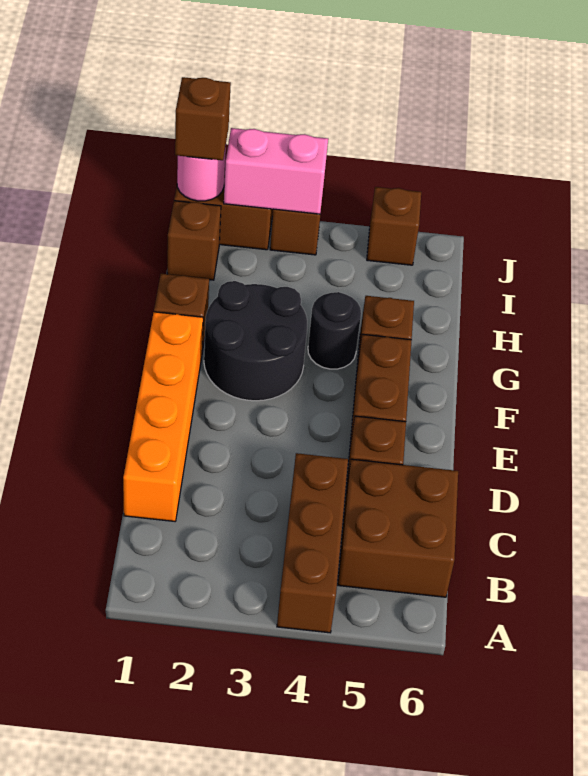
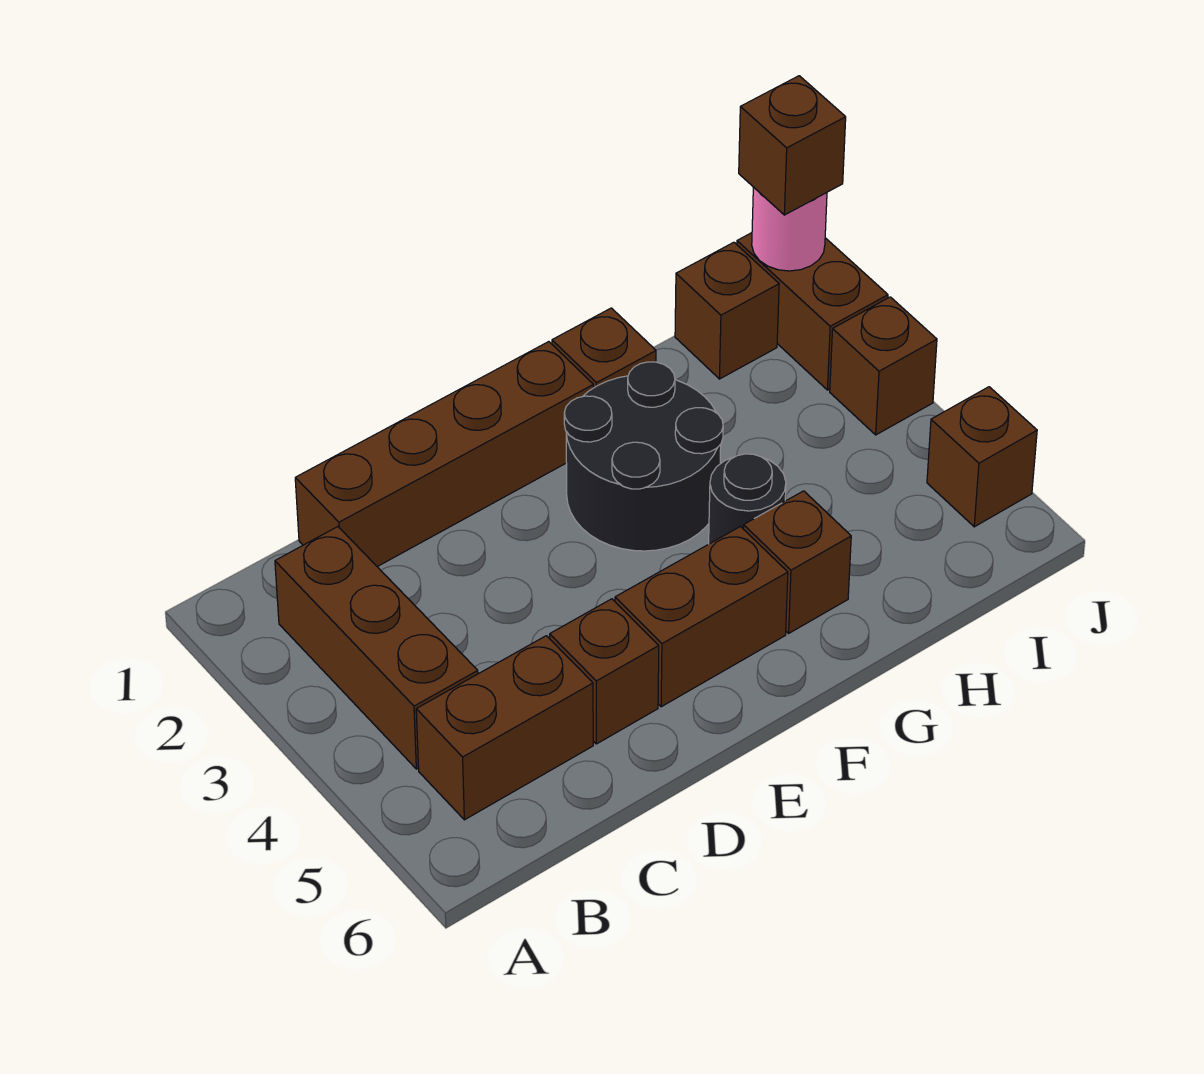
brown 1x3 brick [277,453,348,633] -> brown 1x3 brick turned to [275,527,478,769]
brown 2x2 brick [338,459,458,597] -> brown 1x2 brick [416,636,593,820]
orange 1x4 brick [123,312,203,521] -> brown 1x4 brick [295,342,593,567]
pink 1x2 brick [224,128,328,214] -> none

